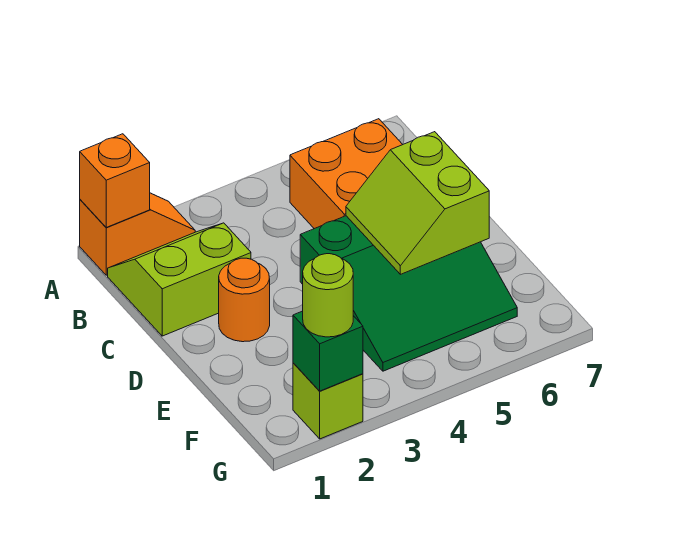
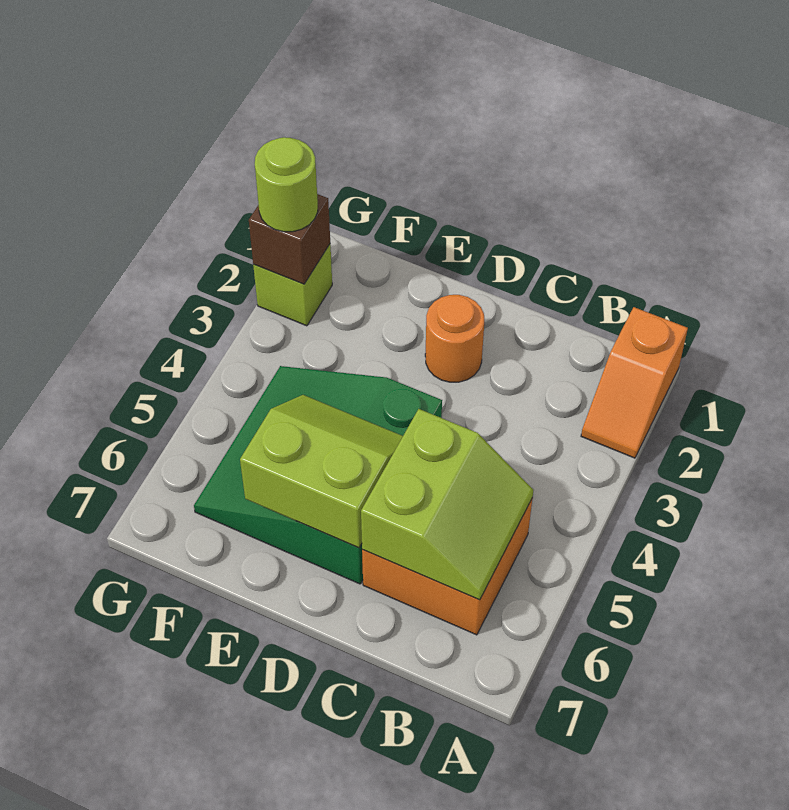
orange 1x1 brick [80,134,150,227] -> none
lime 2x2 slope [108,223,251,336] -> lime 2x2 slope moved to [361,409,533,600]
green 1x1 brick [293,311,363,391] -> brown 1x1 brick [249,194,330,284]

